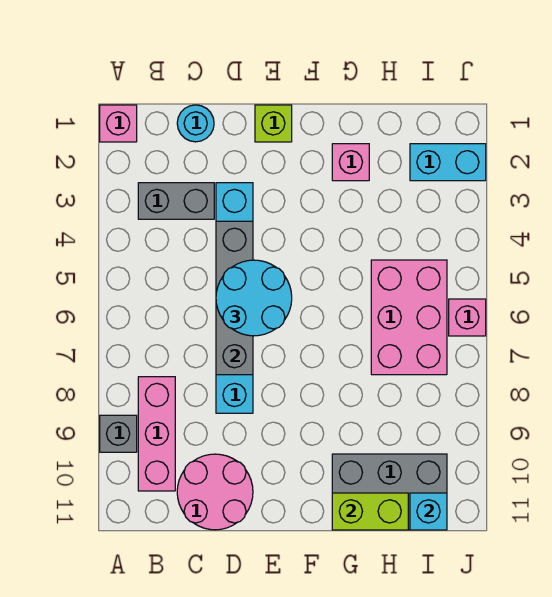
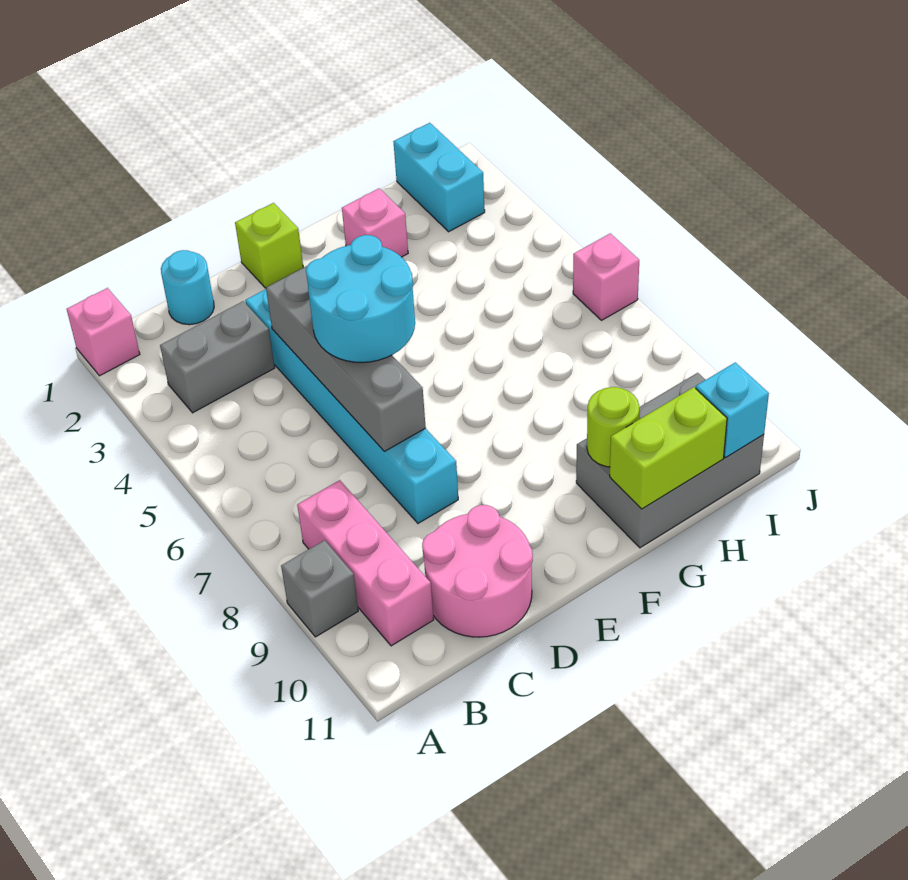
none -> lime 1x1 round brick [587,387,639,467]
pink 2x3 brick [371,260,447,375] -> none
cyan 1x2 brick [410,144,486,181] -> cyan 1x2 brick turned to [393,123,485,232]

